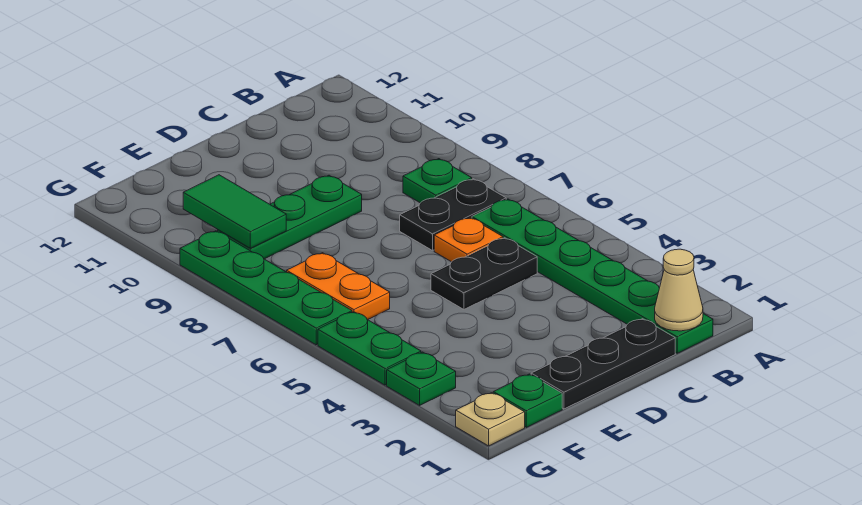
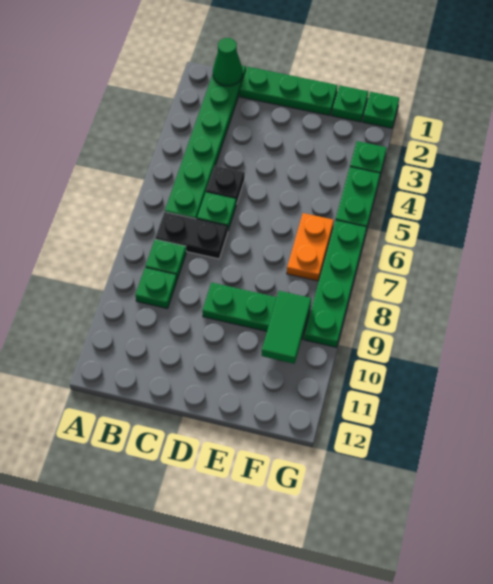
tan 1x1 cone [655,249,703,331] -> green 1x1 cone [213,38,243,86]
none -> green 1x1 plate [135,267,177,309]
black 1x3 plate [531,319,675,409] -> green 1x3 plate [240,67,337,116]
black 1x2 plate [431,238,537,310] -> black 1x1 plate [206,166,245,204]
orange 1x1 plate [434,218,503,262] -> green 1x1 plate [197,192,236,230]
tan 1x1 plate [456,393,525,446] -> green 1x1 plate [363,92,399,128]

